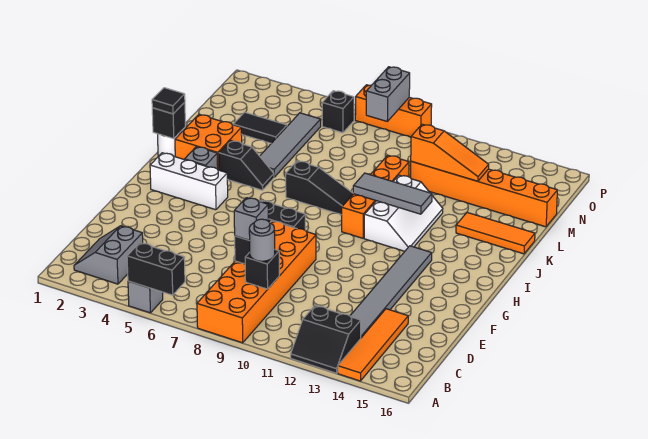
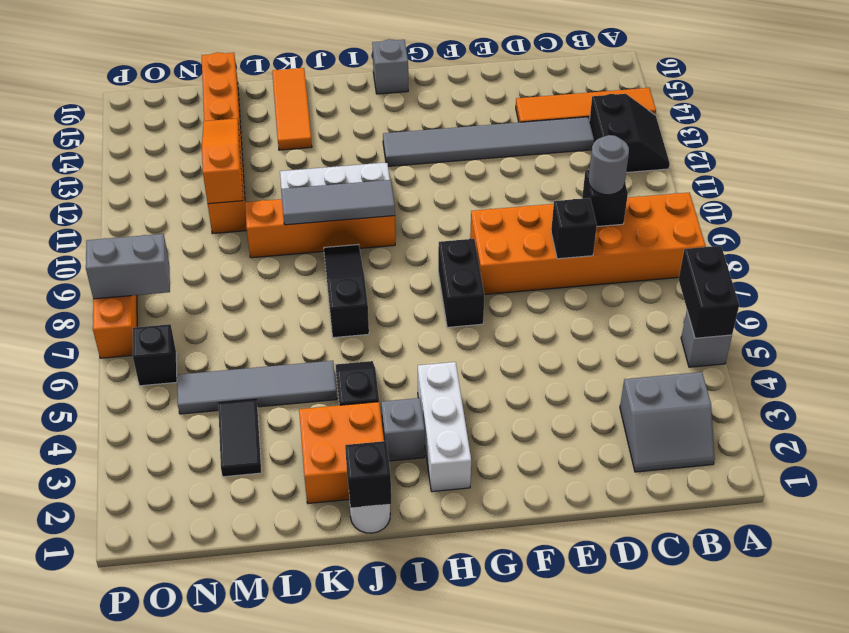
grey 1x1 brick [234,198,268,240] -> grey 1x1 brick moved to [372,39,408,94]
black 1x1 tile [152,88,185,114] -> none
grey 1x3 tile [353,173,432,214] -> grey 1x3 tile turned to [281,180,395,225]

